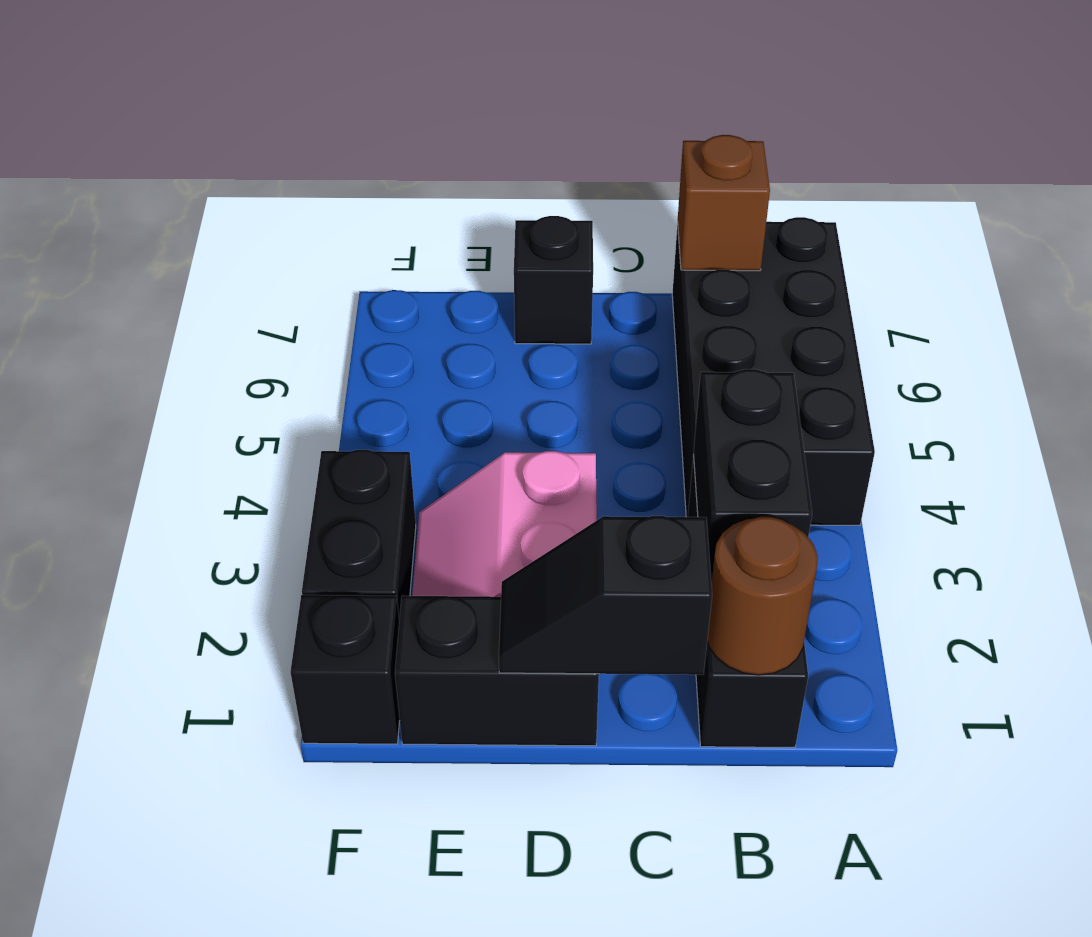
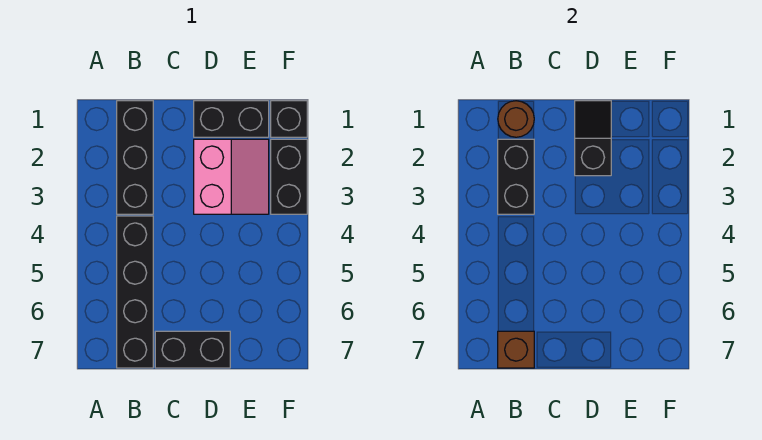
black 2x4 brick [672,217,875,525] -> black 1x4 brick [117,216,153,368]
black 1x2 slope [499,516,712,675] -> black 1x2 slope turned to [575,101,611,176]
black 1x1 brick [514,216,593,344] -> black 1x2 brick [155,331,230,368]

